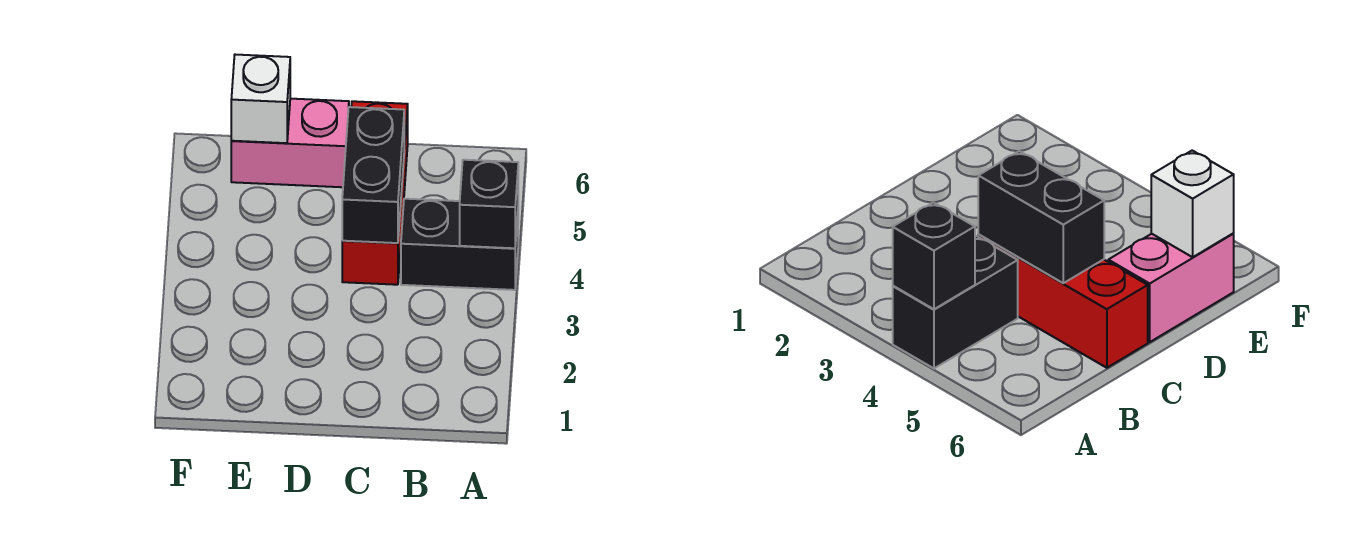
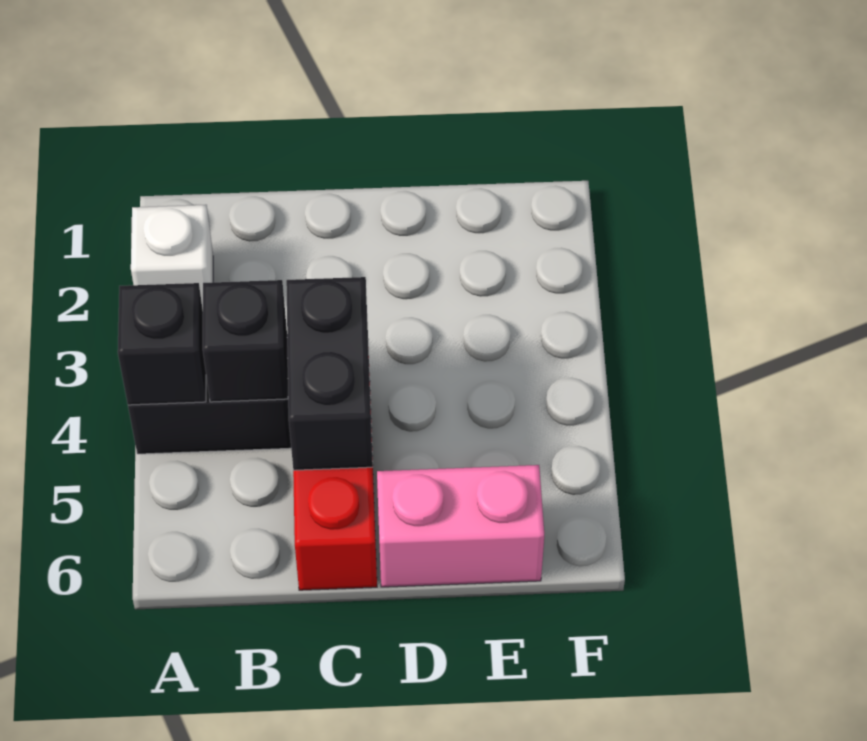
none -> black 1x1 brick [203,280,288,402]
white 1x1 brick [231,55,290,143] -> white 1x1 brick moved to [131,205,213,309]

